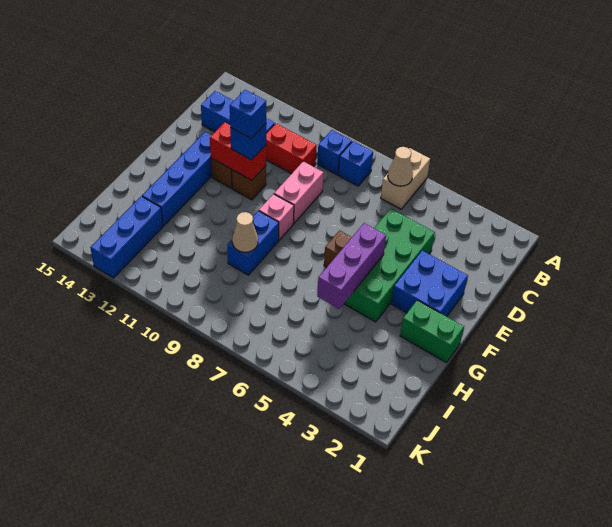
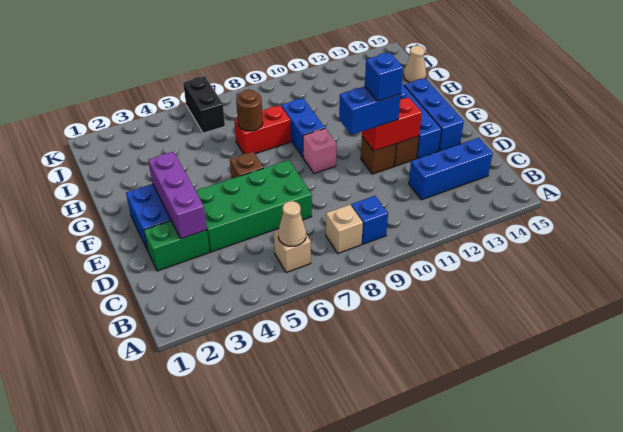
tan 1x2 brick [381,148,430,209] -> tan 1x1 brick [274,230,311,273]
blue 1x1 brick [338,141,373,186] -> tan 1x1 brick [326,205,363,253]
red 1x2 brick [266,123,317,174] -> red 1x2 brick moved to [234,105,291,154]
green 2x4 brick [344,208,435,322] -> green 2x4 brick turned to [196,160,312,252]
pink 1x2 brick [274,161,324,223] -> none
blue 1x1 brick [230,124,266,160] -> blue 1x2 brick [339,86,401,135]
purple 1x3 brick [317,223,386,309] -> purple 1x3 brick moved to [148,152,207,239]
green 1x2 brick [400,300,464,363] -> green 1x2 brick moved to [144,221,210,271]
none -> brown 1x1 round brick [236,89,263,131]
tan 1x1 cone [232,212,258,252] -> tan 1x1 cone moved to [404,46,426,83]
blue 1x3 brick [90,196,163,278] -> blue 1x3 brick moved to [404,78,464,151]
none -> black 1x2 brick [183,76,225,133]

